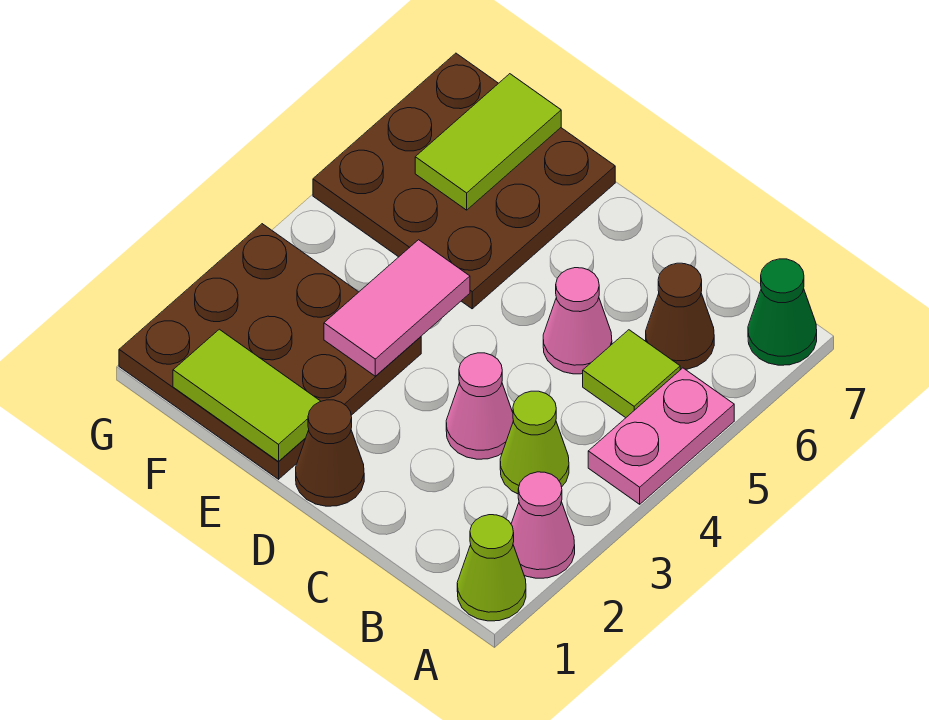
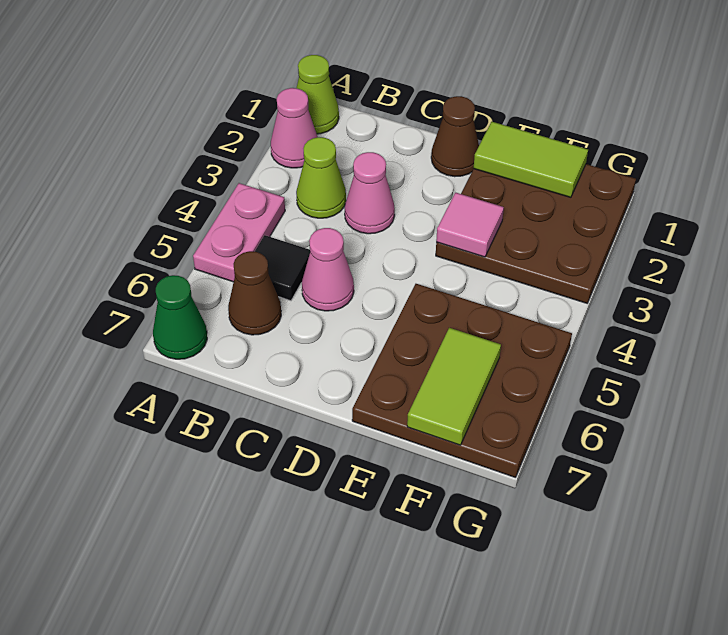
lime 1x1 tile [583,330,680,418] -> black 1x1 tile [255,235,310,301]
pink 1x2 tile [324,240,470,376] -> pink 1x1 tile [436,193,504,257]

